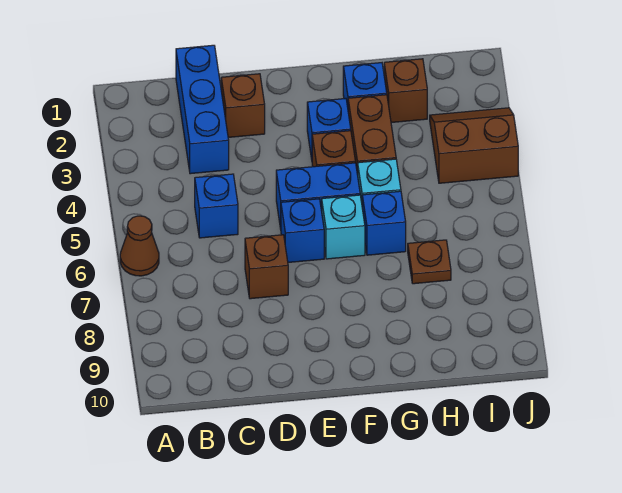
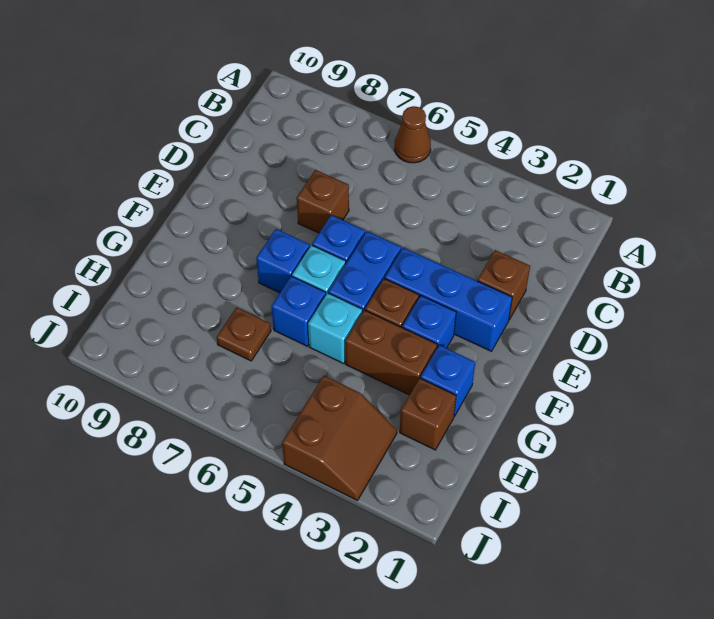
blue 1x3 brick [176,45,229,174] -> blue 1x3 brick moved to [385,248,512,351]
blue 1x1 brick [195,174,238,238] -> blue 1x1 brick moved to [256,229,310,293]

